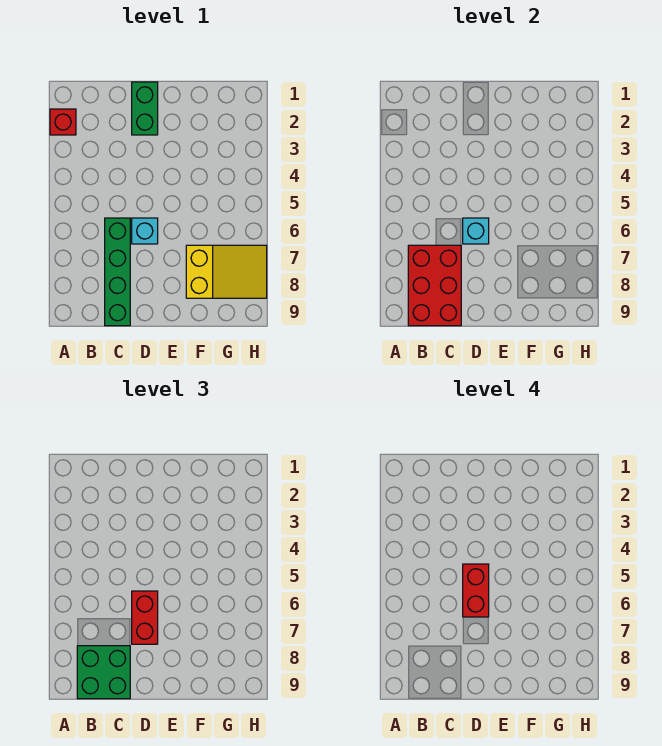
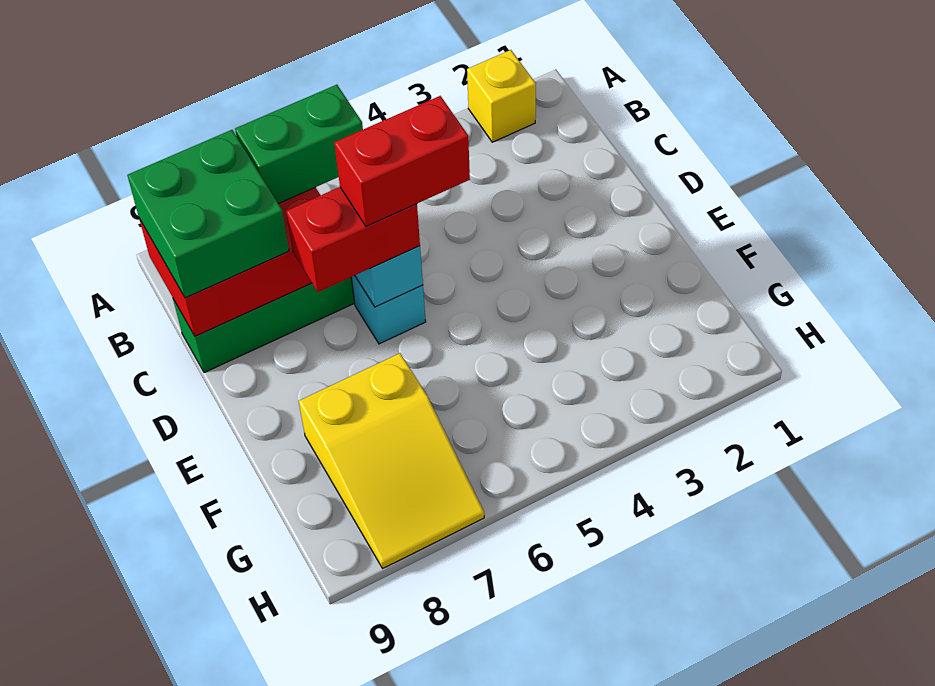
red 1x1 brick [50,109,76,135] -> yellow 1x1 brick [467,50,536,142]
green 1x2 brick [132,82,158,135] -> green 1x2 brick moved to [235,85,363,204]

